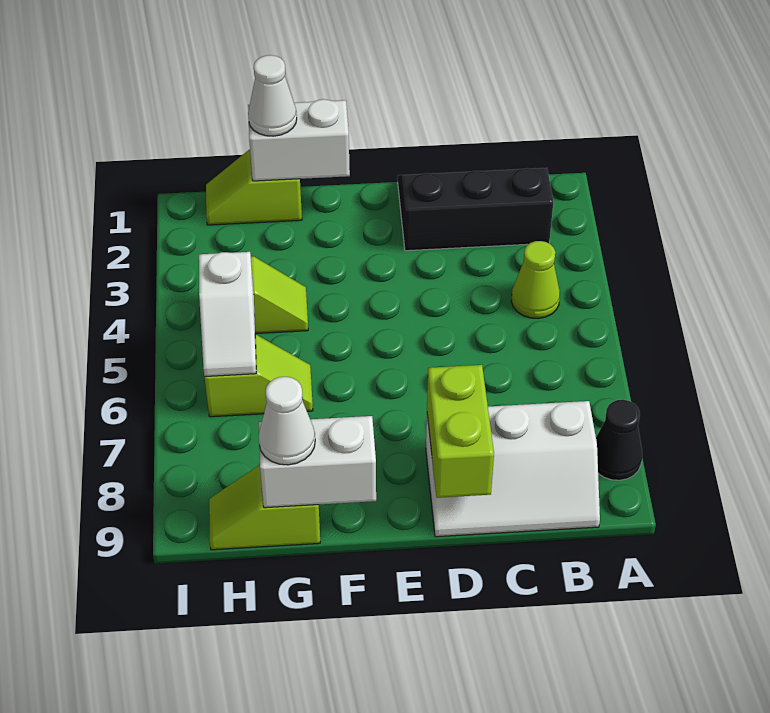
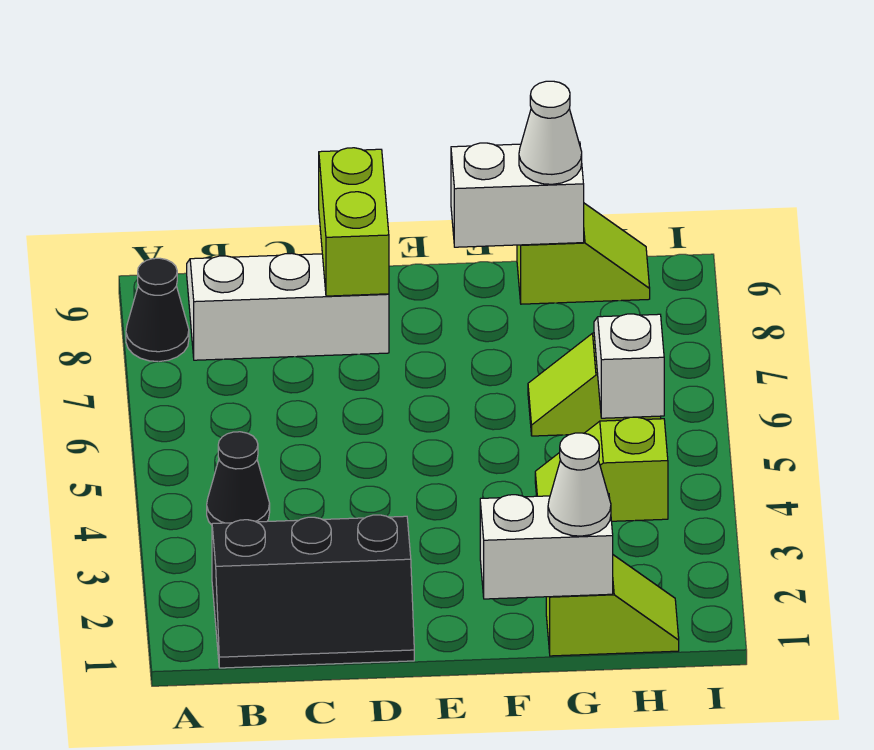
lime 1x1 cone [511,241,560,318] -> black 1x1 cone [207,432,270,525]

